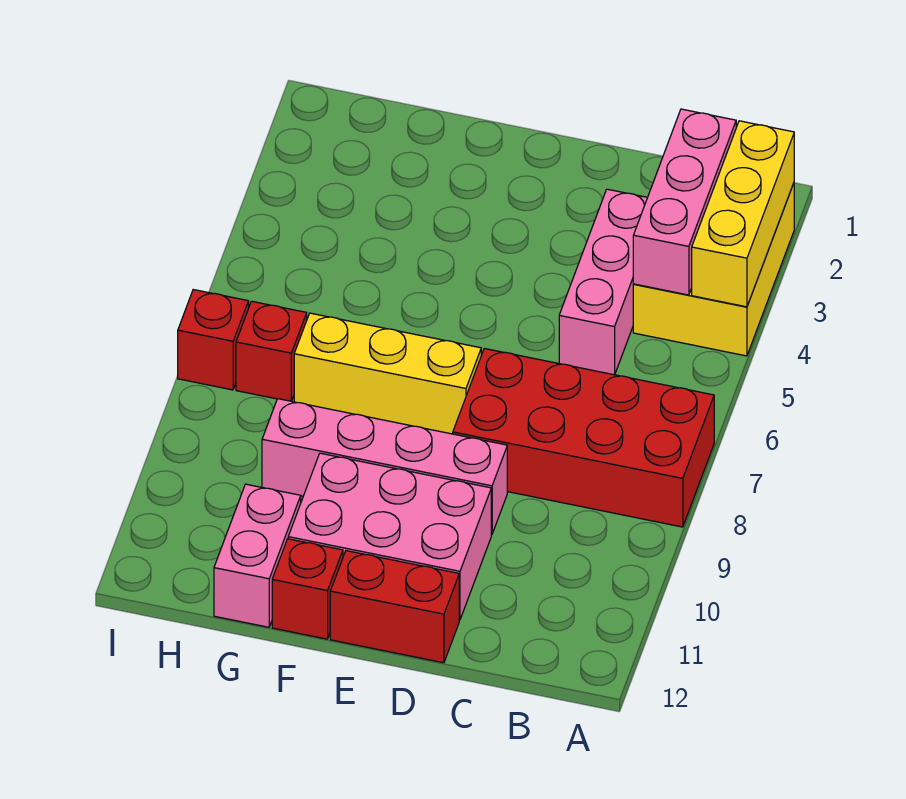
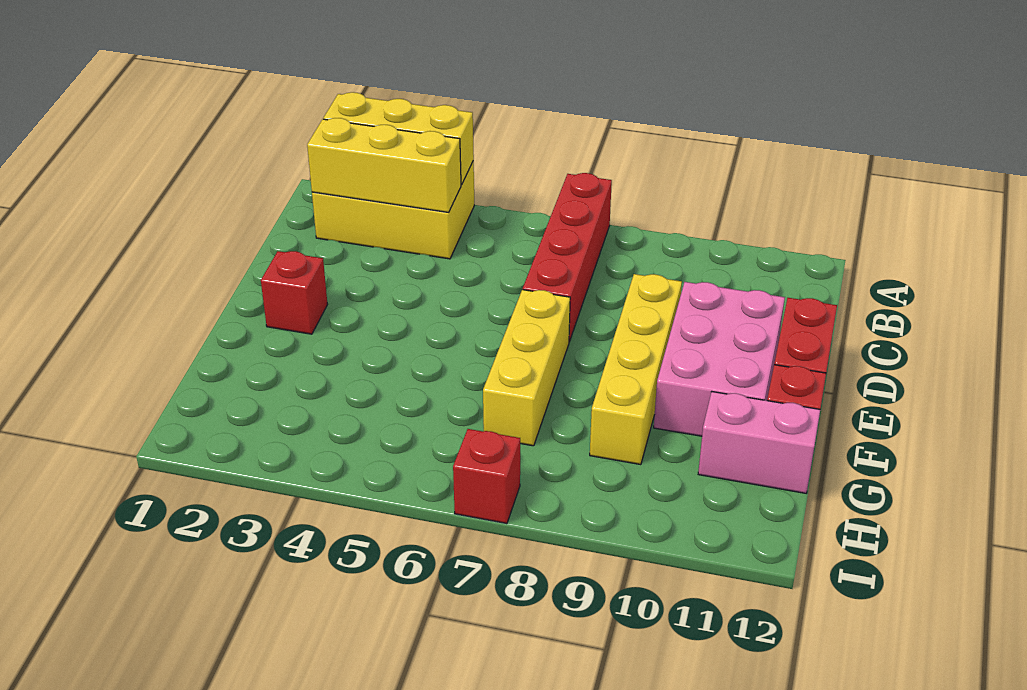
red 2x4 brick [453,348,714,527] -> red 1x4 brick [523,173,612,342]
pink 1x3 brick [633,109,736,295] -> yellow 1x3 brick [307,118,461,212]
pink 1x3 brick [559,189,647,375] -> none
pink 1x4 brick [262,399,507,534] -> yellow 1x4 brick [590,274,682,465]
red 1x1 brick [236,301,307,401] -> red 1x1 brick moved to [261,251,328,334]

